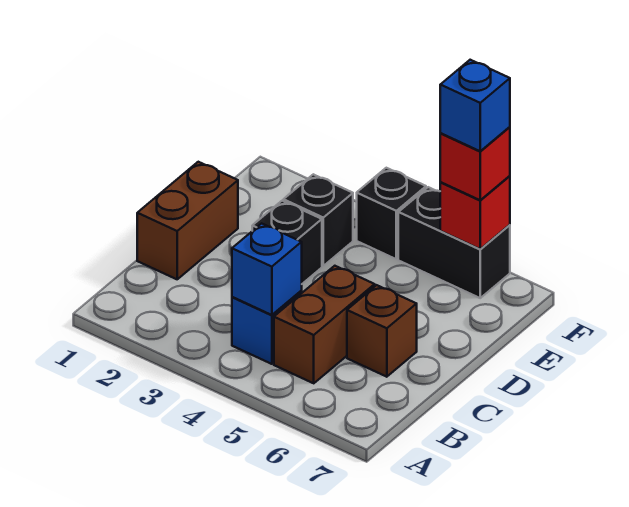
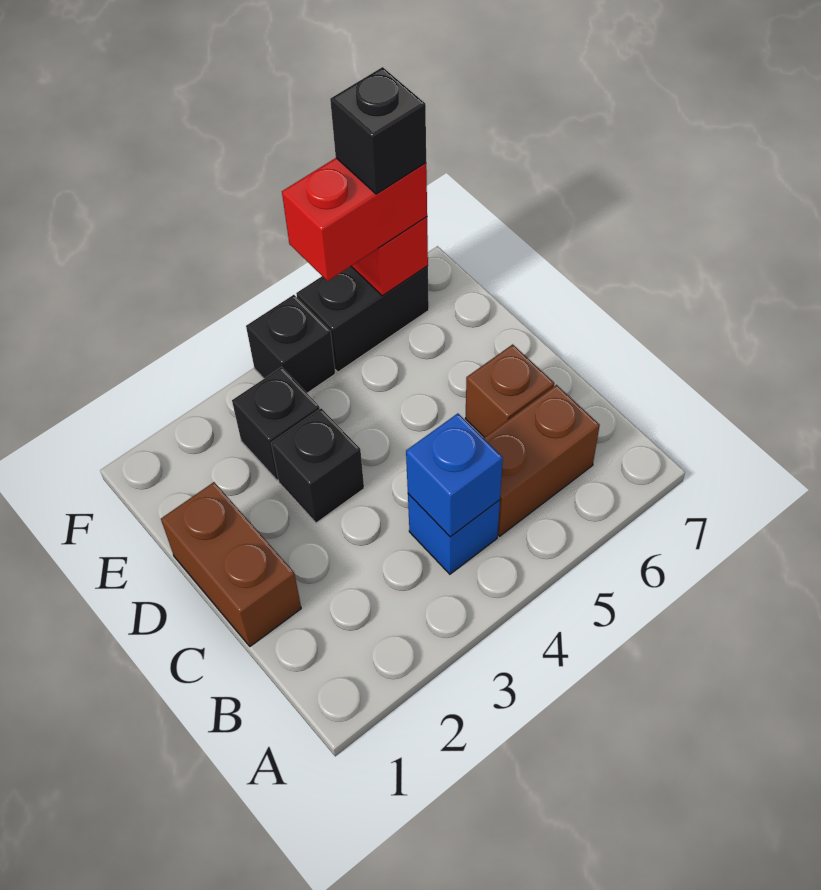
brown 1x2 brick [274,266,375,383] -> brown 1x2 brick turned to [484,385,600,536]
red 1x1 brick [440,127,510,200] -> red 1x2 brick [282,158,427,281]
blue 1x1 brick [440,60,510,151] -> black 1x1 brick [330,67,426,194]

